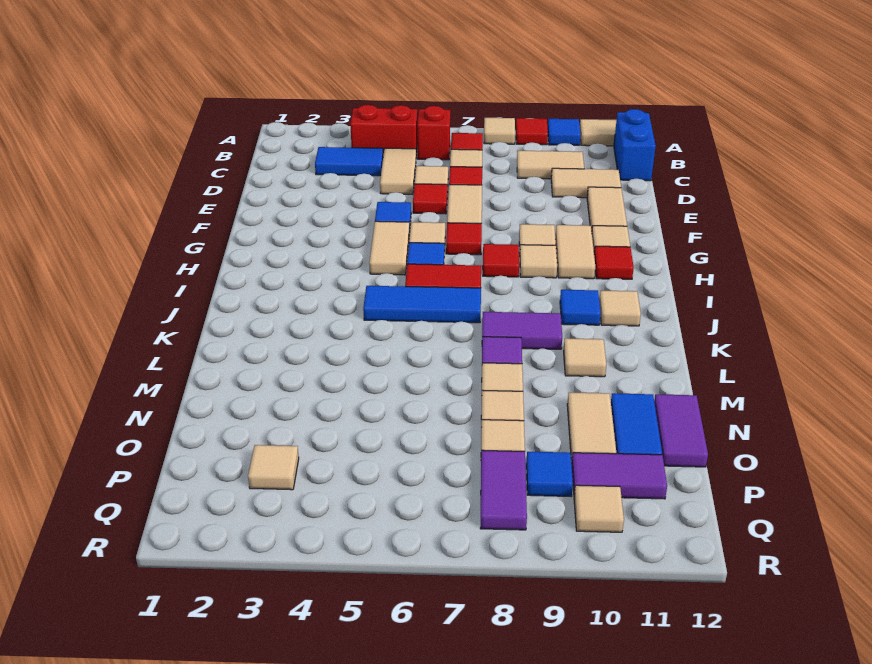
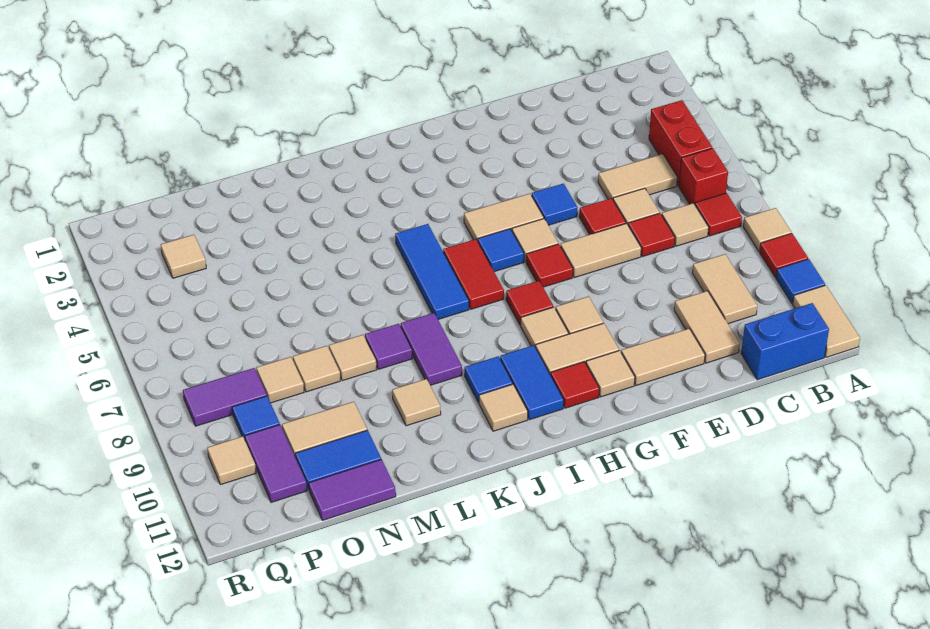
blue 1x2 tile [315,147,383,176] -> blue 1x2 tile moved to [500,345,564,420]

